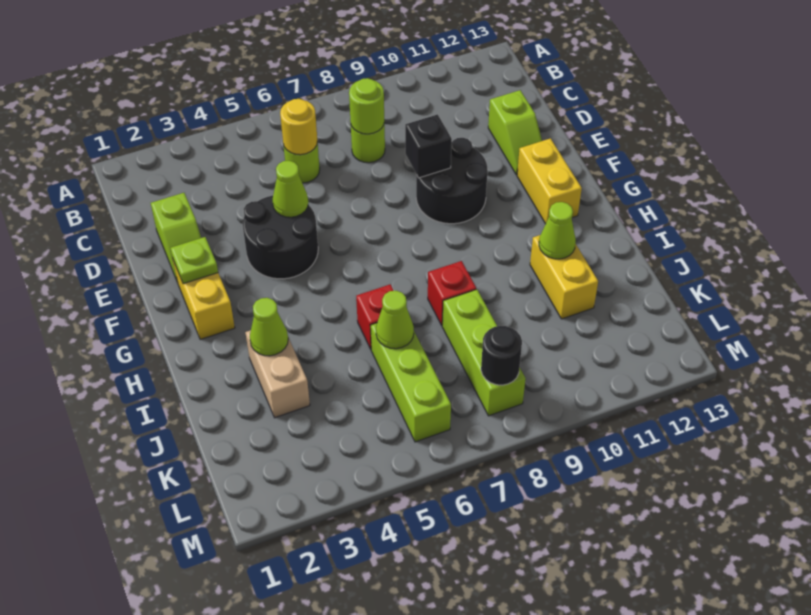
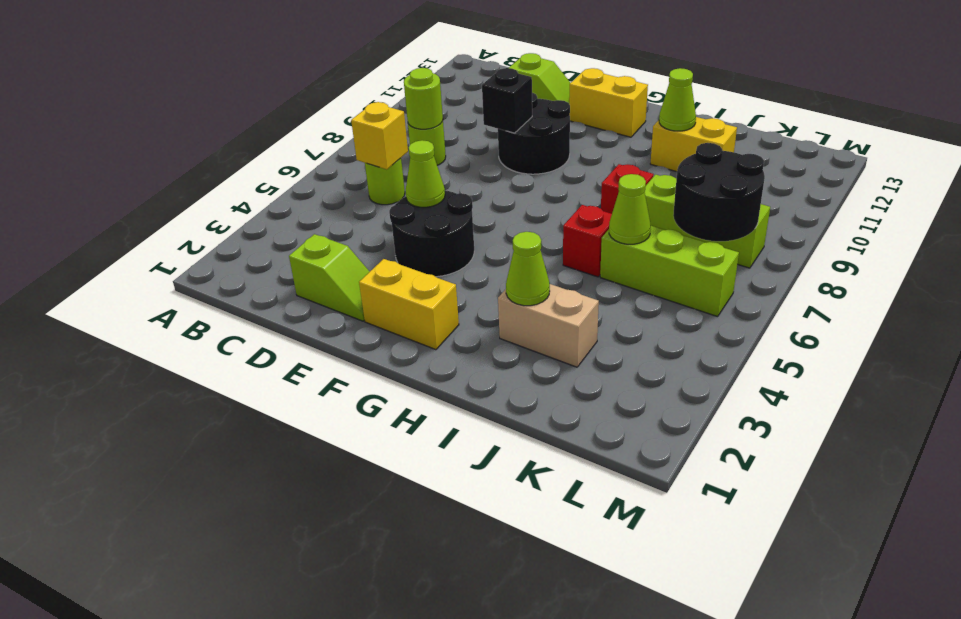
yellow 1x1 round brick [280,99,317,155] -> yellow 1x1 brick [351,102,408,170]
lime 1x1 plate [171,237,218,284] -> none
black 1x1 round brick [481,326,522,385] -> black 2x2 round brick [673,143,765,241]

